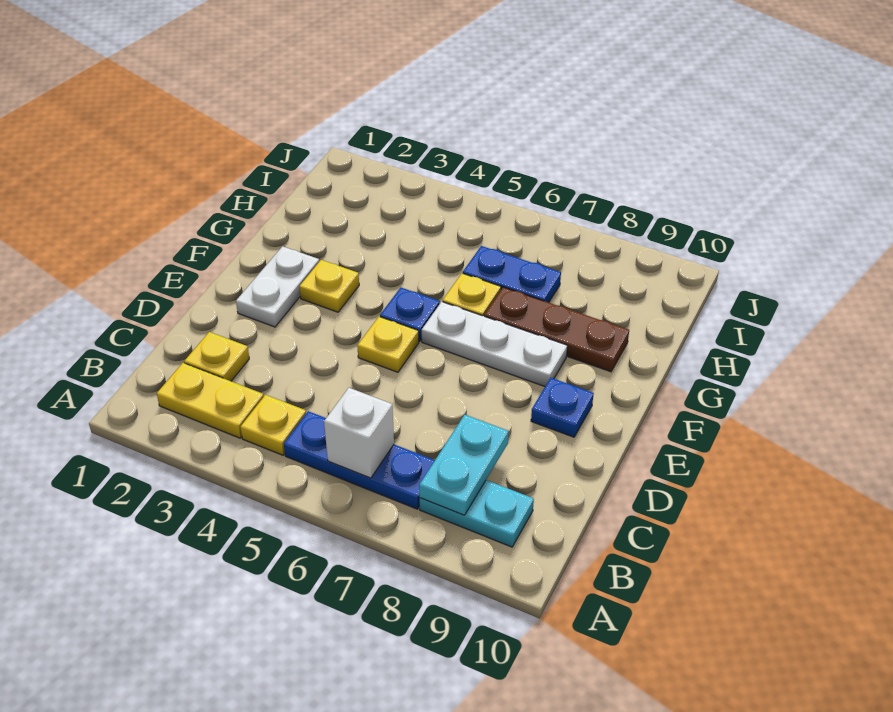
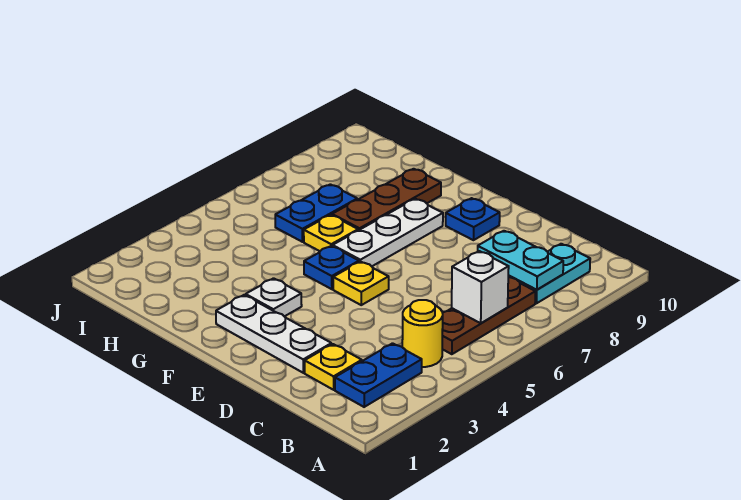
yellow 1x2 plate [157,363,264,438] -> blue 1x2 plate [335,343,422,407]
yellow 1x1 plate [240,395,306,455] -> yellow 1x1 round brick [402,300,443,367]
blue 1x3 plate [284,411,435,509] -> brown 1x3 plate [442,277,535,354]
white 1x2 plate [236,246,319,327] -> white 1x3 plate [216,295,331,373]
yellow 1x1 plate [299,260,359,312] -> white 1x1 plate [246,278,302,316]

